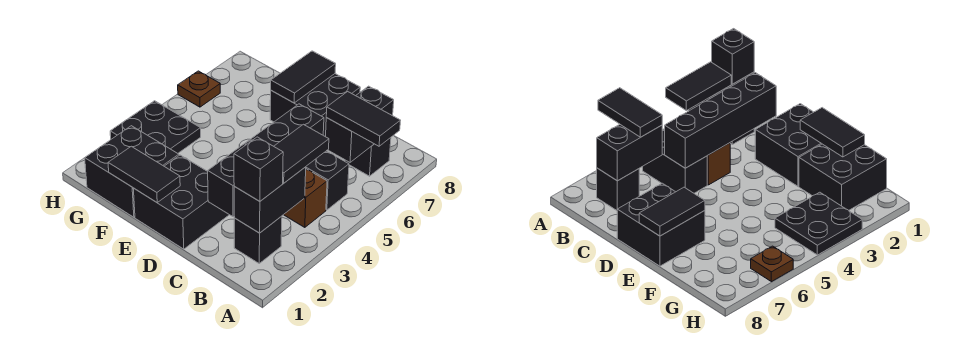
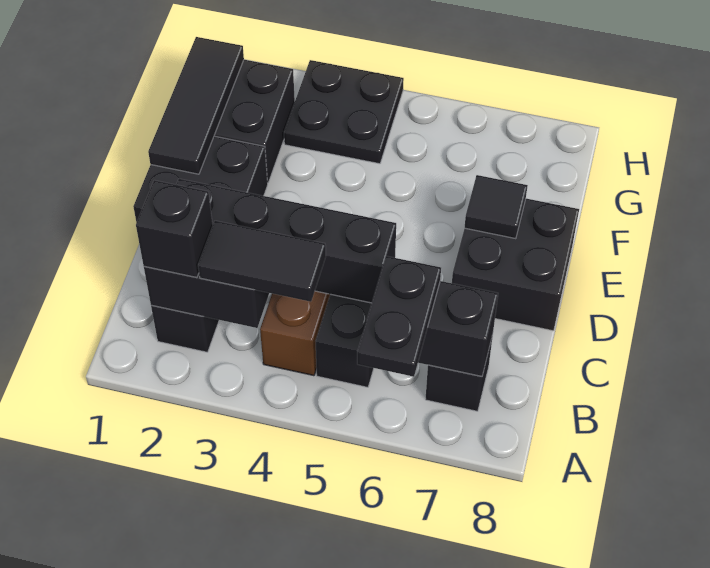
black 1x2 tile [326,92,401,146] -> black 1x2 plate [357,256,441,377]
black 1x2 tile [108,146,180,202] -> black 1x3 tile [148,37,244,174]
black 1x2 tile [271,51,336,103] -> black 1x1 tile [465,175,528,239]
brown 1x1 plate [178,71,220,107] -> none

